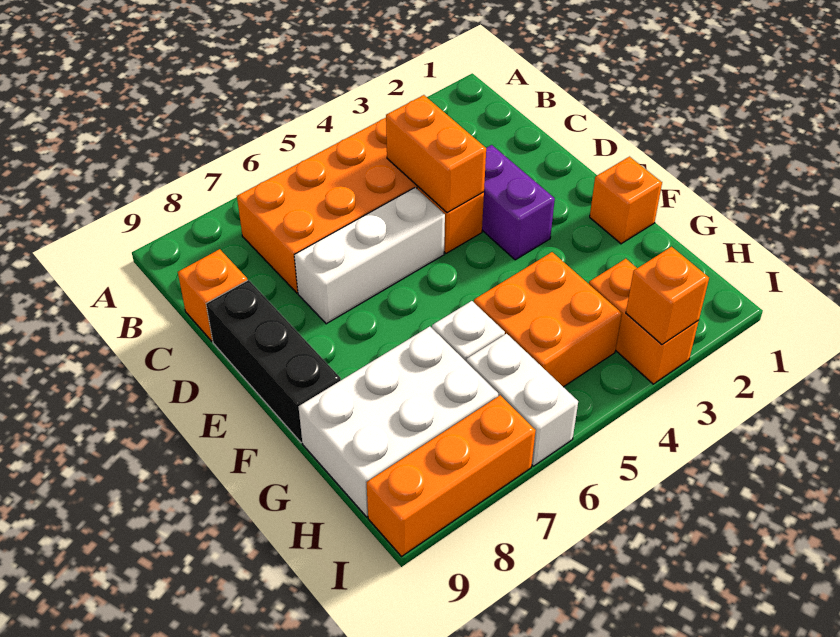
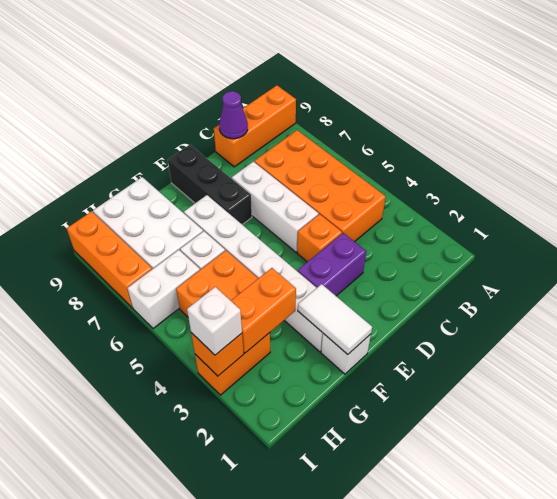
orange 1x2 brick [386,95,486,213] -> orange 1x2 brick moved to [231,268,296,353]
orange 1x1 brick [178,249,247,341] -> orange 1x3 brick [214,85,296,167]
none -> purple 1x1 cone [219,91,248,139]
black 1x3 brick [206,280,341,443] -> black 1x3 brick turned to [168,145,252,225]
orange 1x1 brick [590,157,662,244] -> white 1x1 brick [321,333,371,374]
none -> white 1x2 tile [298,284,372,354]
none -> white 1x6 brick [184,195,323,352]
none -> white 1x1 brick [187,287,242,355]

